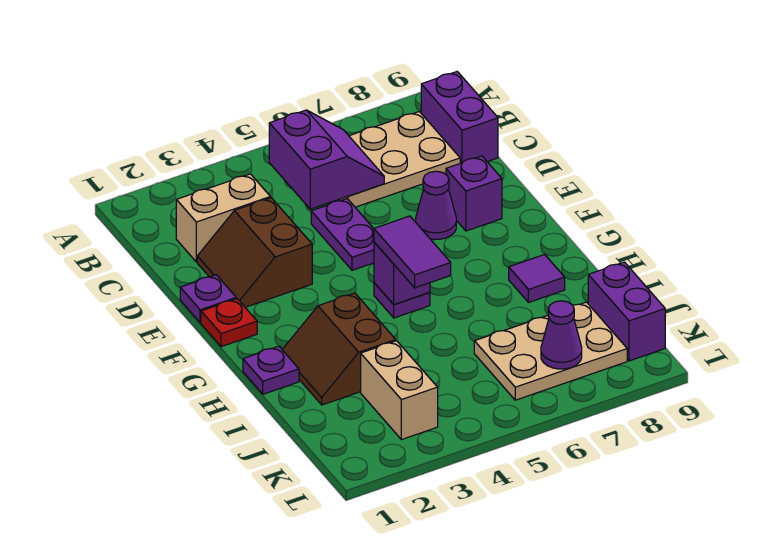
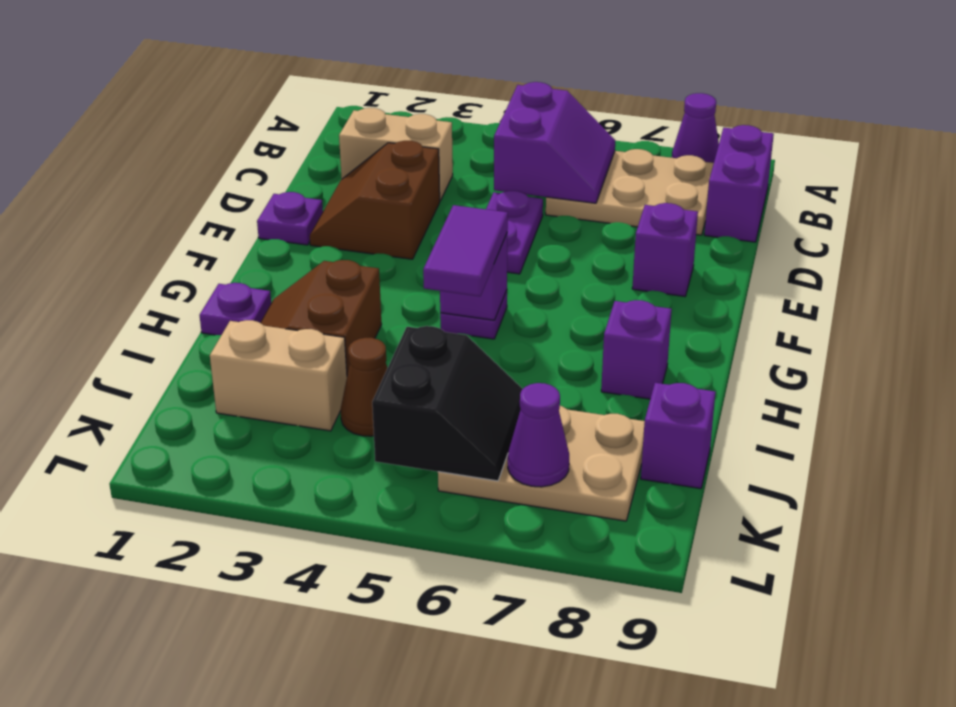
purple 1x1 cone [416,171,456,240] -> purple 1x1 cone moved to [672,93,719,163]
red 1x1 plate [201,299,257,347] -> none
purple 1x1 tile [509,255,565,303] -> purple 1x1 brick [601,300,672,399]
tan 1x2 brick [361,341,438,440] -> tan 1x2 brick turned to [210,320,347,431]
none -> brown 1x1 cone [341,338,387,436]
none -> black 2x2 slope [372,326,522,481]
purple 1x2 brick [588,262,665,361] -> purple 1x1 brick [641,383,715,489]

